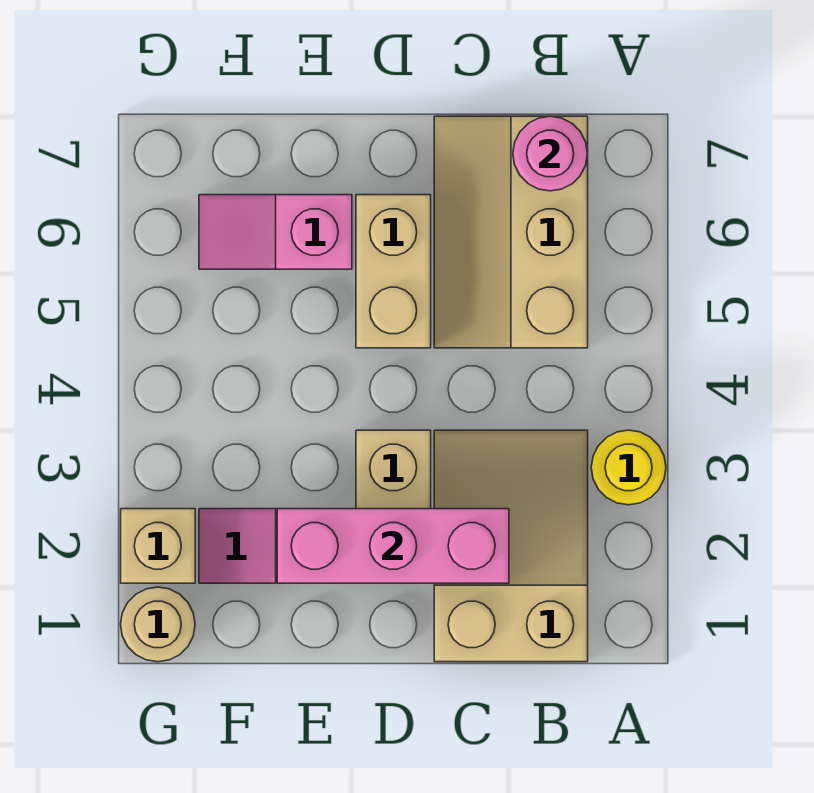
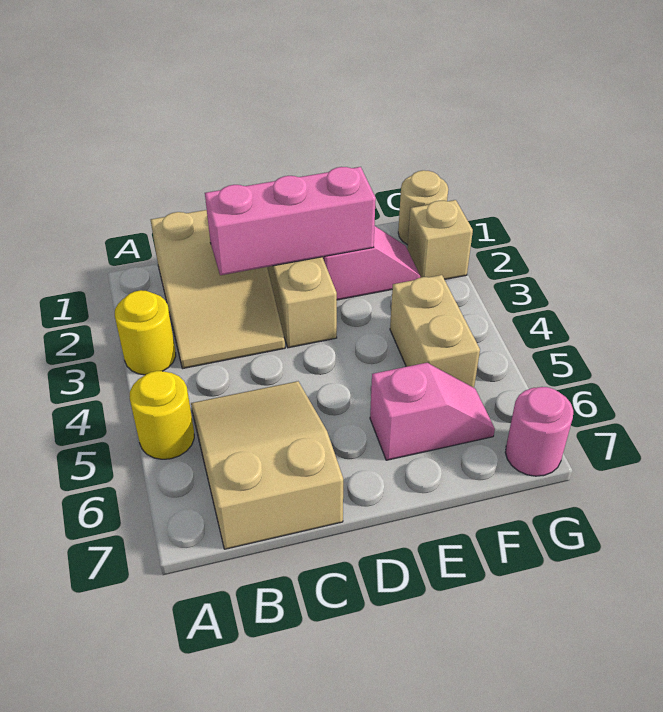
none -> yellow 1x1 round brick [130,371,194,459]
tan 2x3 slope [434,116,588,348] -> tan 2x3 slope turned to [191,381,343,549]
pink 1x1 round brick [513,116,588,191] -> pink 1x1 round brick moved to [505,387,573,476]
tan 1x2 brick [356,195,431,348] -> tan 1x2 brick moved to [390,275,480,388]

